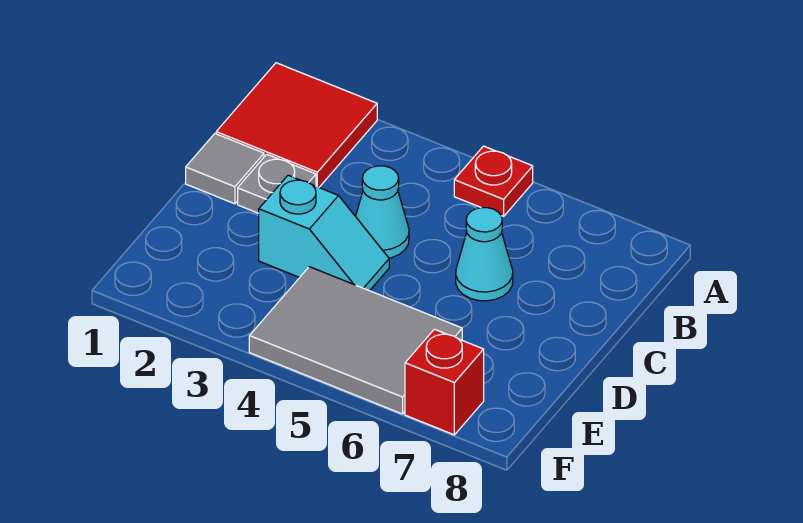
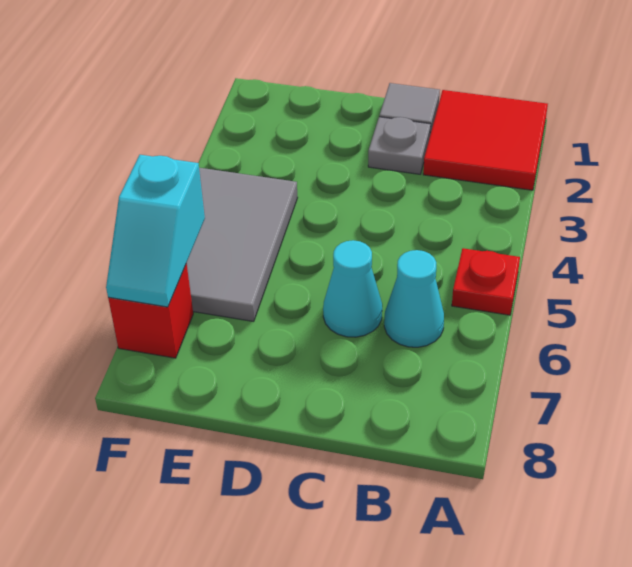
cyan 1x1 cone [355,166,409,258] -> cyan 1x1 cone moved to [384,250,444,347]
cyan 1x2 slope [259,175,389,291] -> cyan 1x2 slope moved to [106,155,205,307]

